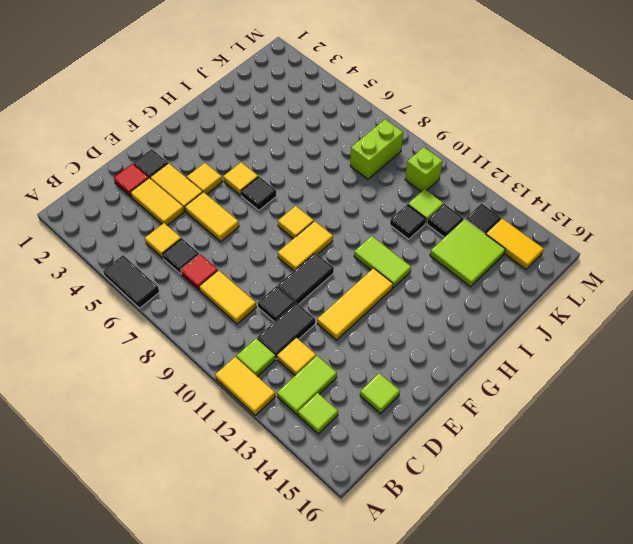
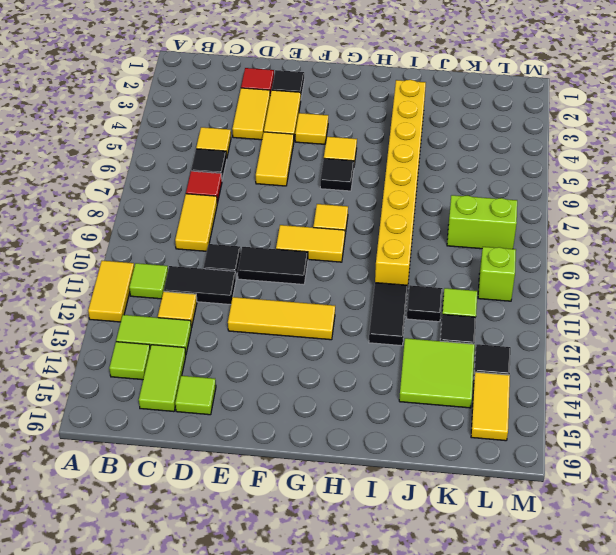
black 1x2 tile [103,255,159,308] -> black 1x2 tile moved to [369,283,408,346]
lime 1x2 tile [354,236,411,288] -> lime 1x2 tile moved to [139,345,186,412]
none -> yellow 1x8 brick [375,80,426,285]

